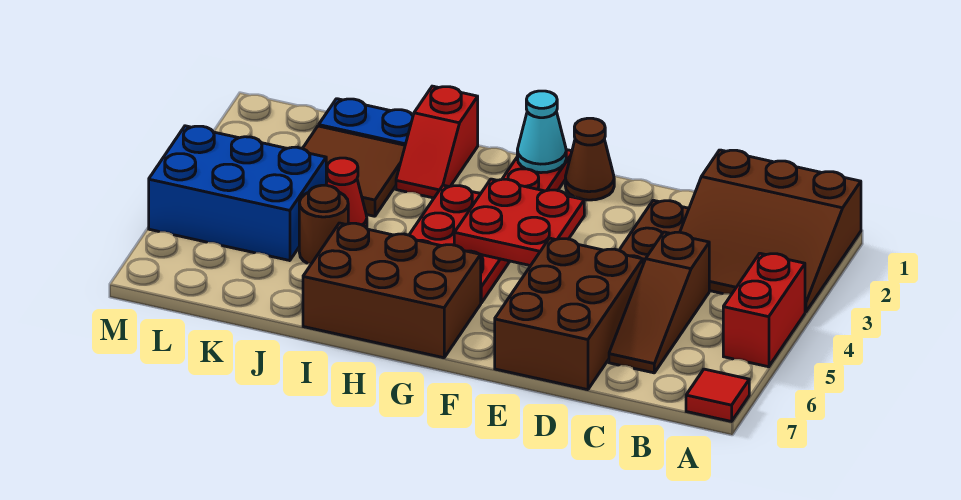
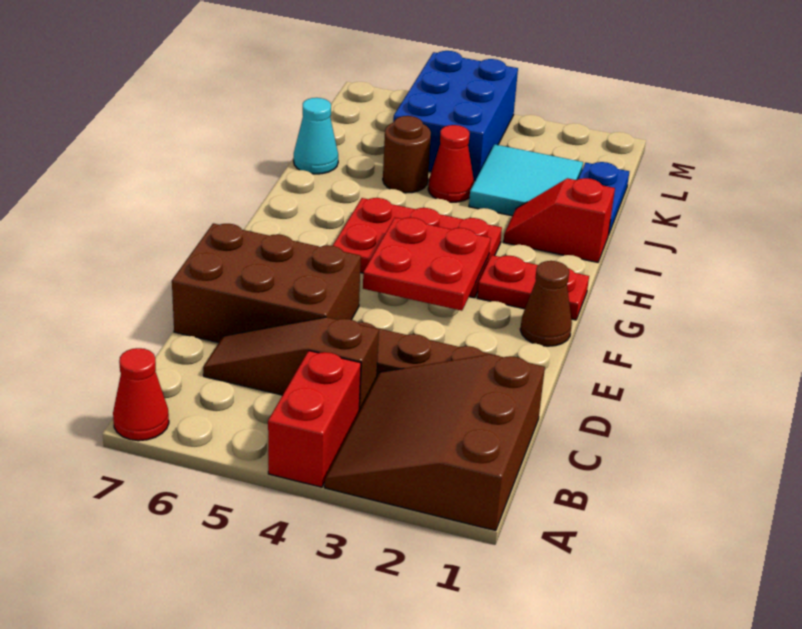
red 1x2 brick [723,253,805,367] -> red 1x2 brick turned to [268,351,361,487]
red 1x1 tile [686,369,749,421] -> red 1x1 cone [113,348,169,441]
cyan 1x1 cone [517,91,566,173] -> cyan 1x1 cone moved to [294,98,338,174]
brown 2x3 brick [303,223,481,358] -> none
brown 2x2 tile [302,126,405,216] -> cyan 2x2 tile [469,144,583,216]

